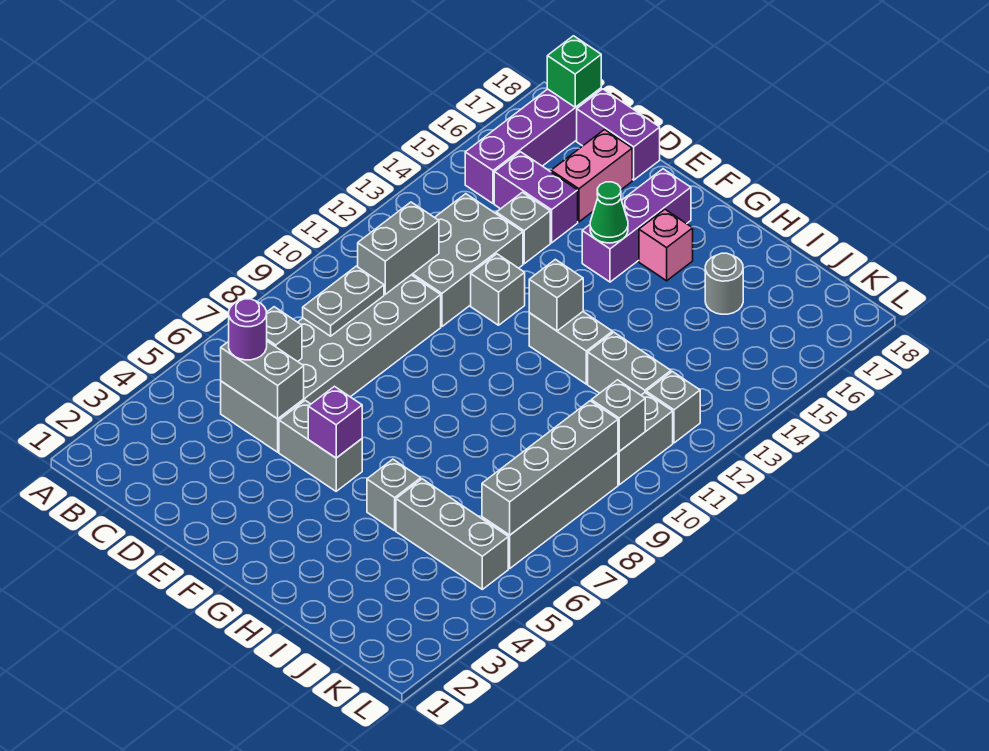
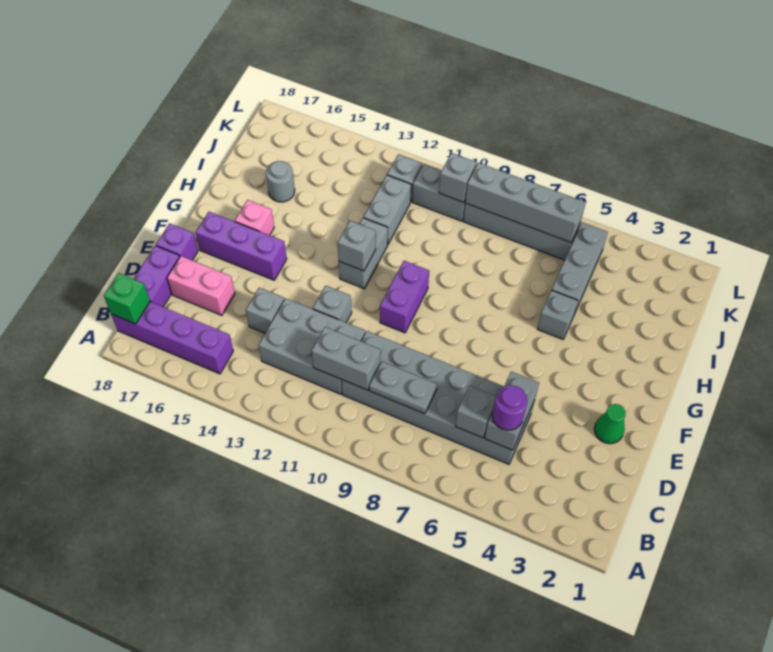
purple 1x2 brick [494,152,578,243] -> purple 1x2 brick moved to [380,261,429,333]
grey 1x2 brick [279,400,362,491] -> none
purple 1x1 brick [308,386,362,458] -> purple 1x1 brick moved to [156,223,198,260]
green 1x1 cone [590,182,628,243] -> green 1x1 cone moved to [594,404,626,444]

